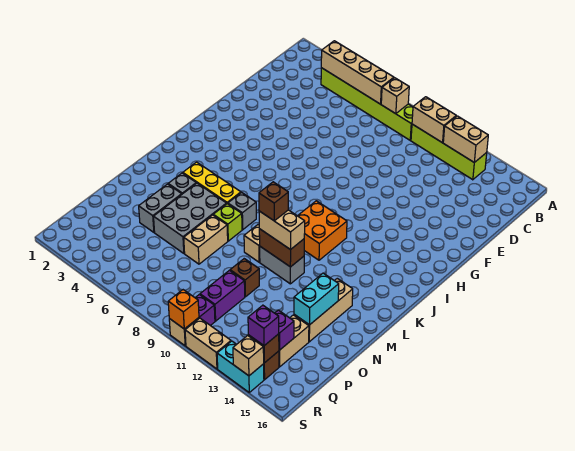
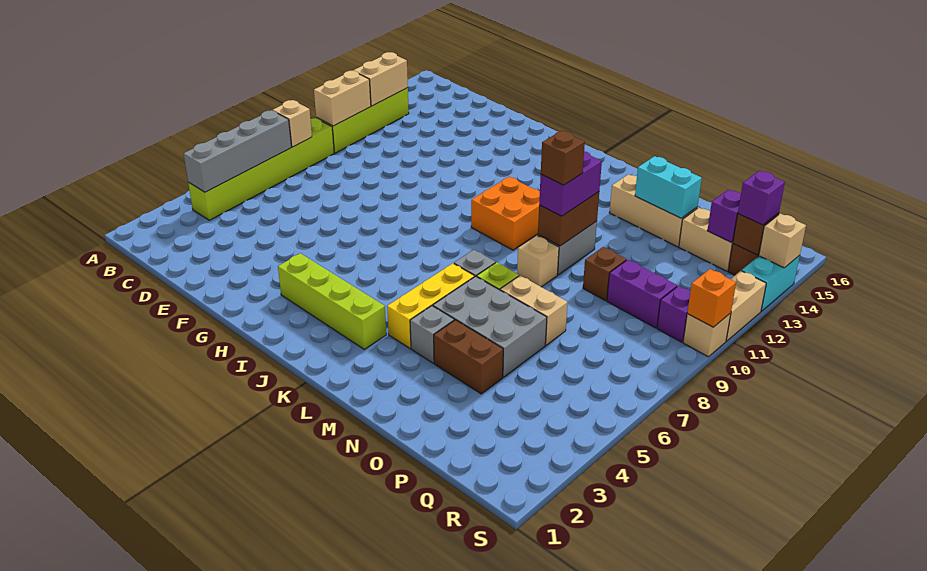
tan 1x4 brick [321,41,394,104] -> grey 1x4 brick [184,110,292,192]
none -> lime 1x4 brick [278,253,386,349]
tan 1x2 brick [259,210,305,250] -> purple 1x2 brick [539,151,602,216]
grey 1x2 brick [139,184,182,232] -> brown 1x2 brick [434,320,503,394]

